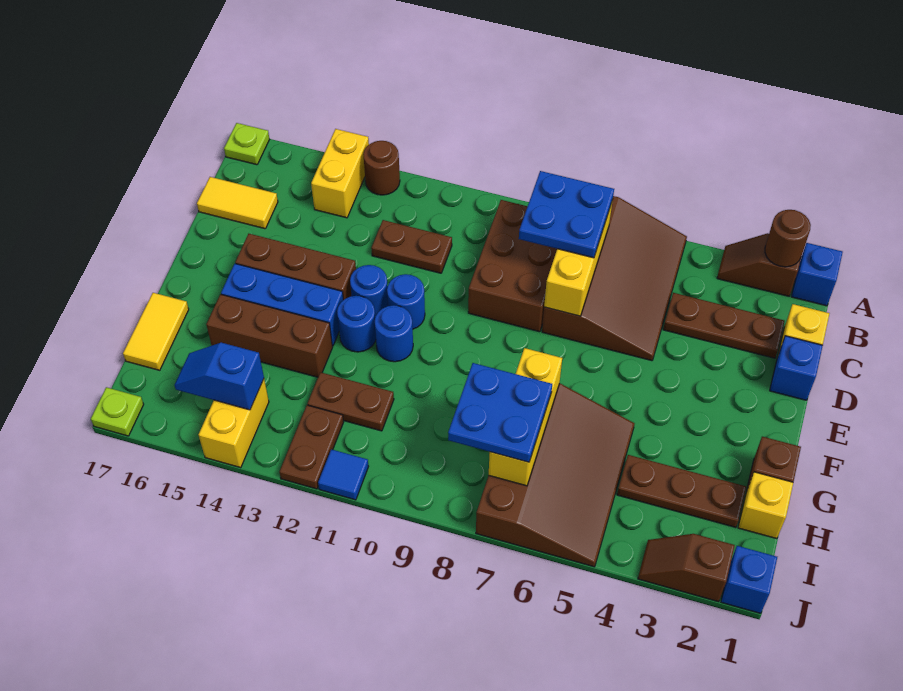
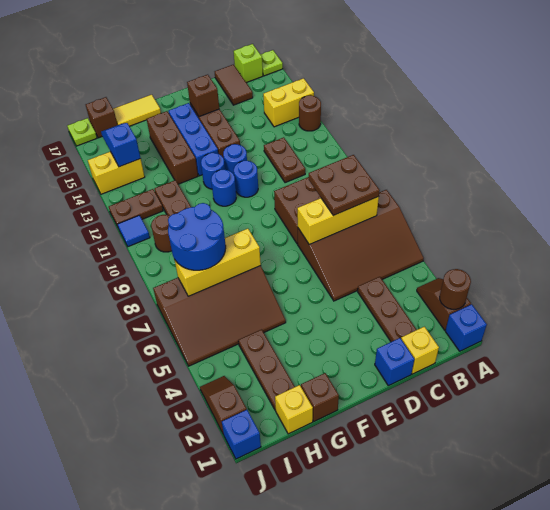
blue 2x2 plate [519,171,614,258] -> brown 2x2 plate [309,155,380,216]
none -> lime 1x1 brick [233,44,263,83]
yellow 1x2 tile [197,177,278,229] -> brown 1x2 tile [215,65,253,105]
none -> brown 1x1 brick [187,75,219,117]
blue 2x2 plate [448,363,552,462] -> blue 2x2 round brick [168,203,226,270]
none -> brown 1x1 round brick [151,215,172,252]
none -> brown 1x1 brick [86,97,117,138]

